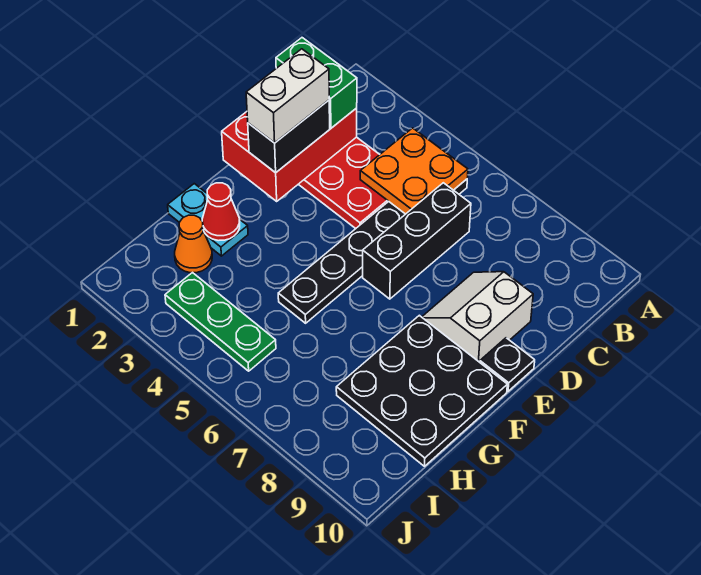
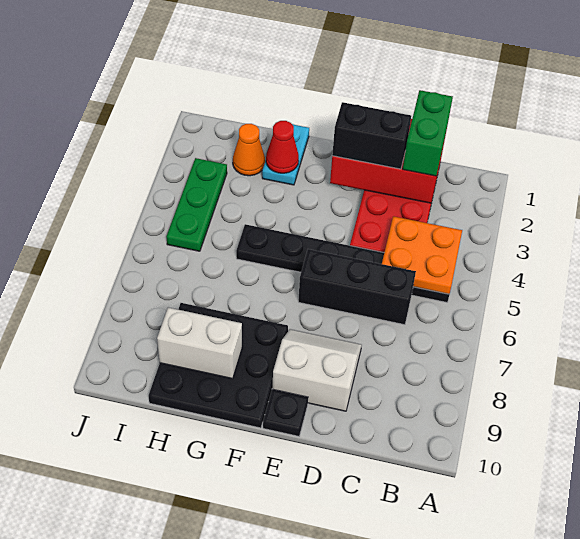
white 1x2 brick [246,49,329,143] -> white 1x2 brick moved to [157,308,242,379]

